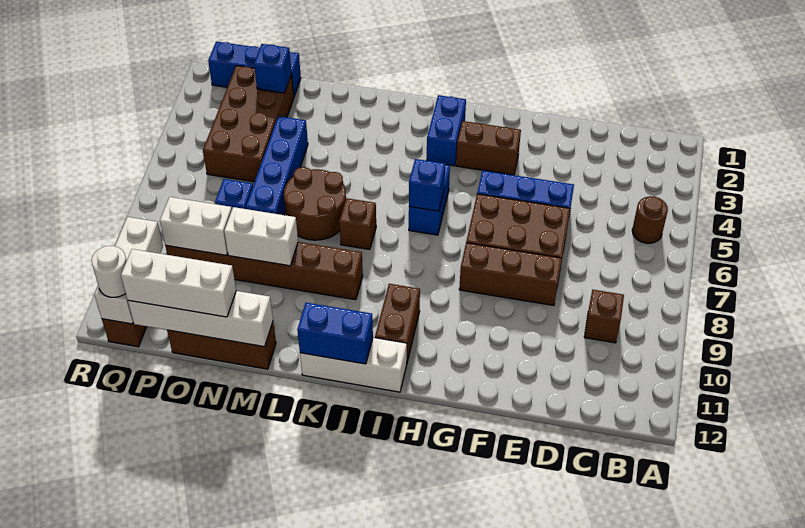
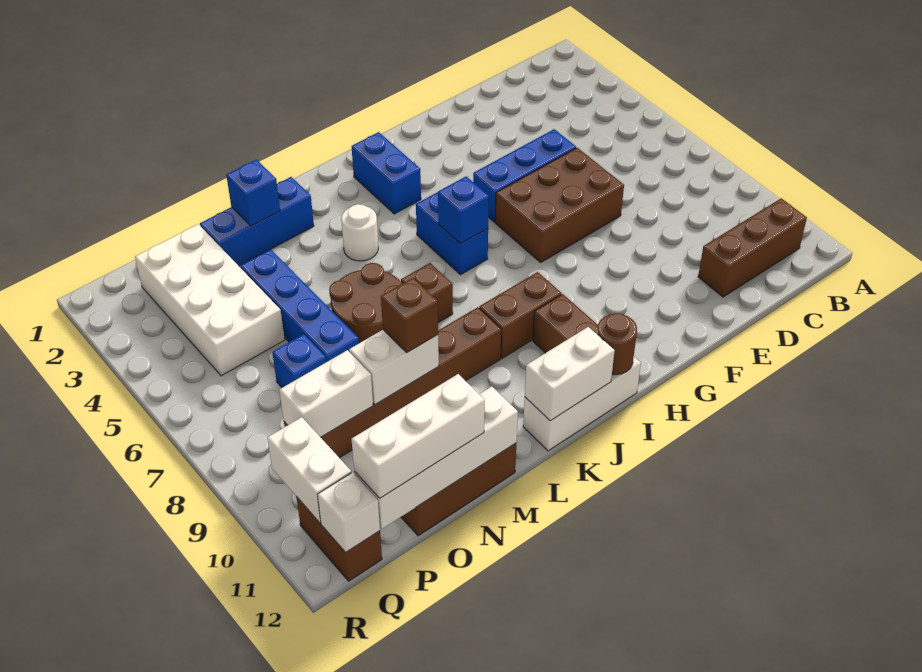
brown 1x1 round brick [632,196,668,243] -> brown 1x1 round brick moved to [597,313,637,375]
brown 1x1 brick [584,290,624,343] -> brown 1x1 brick moved to [381,278,438,352]
brown 1x3 brick [459,243,562,306] -> brown 1x3 brick moved to [698,198,807,297]
brown 1x2 brick [456,121,521,175] -> brown 1x2 brick moved to [479,272,562,358]
blue 1x2 brick [297,303,373,364] -> white 1x2 brick [525,327,615,421]
blue 1x3 brick [208,41,301,96] -> blue 1x3 brick moved to [200,177,314,266]
brown 2x4 brick [203,66,294,182] -> white 2x4 brick [135,224,285,376]
blue 1x1 brick [254,44,292,93] -> blue 1x1 brick moved to [226,160,280,226]
white 1x1 round brick [91,246,127,297] -> white 1x1 round brick moved to [341,204,378,261]

